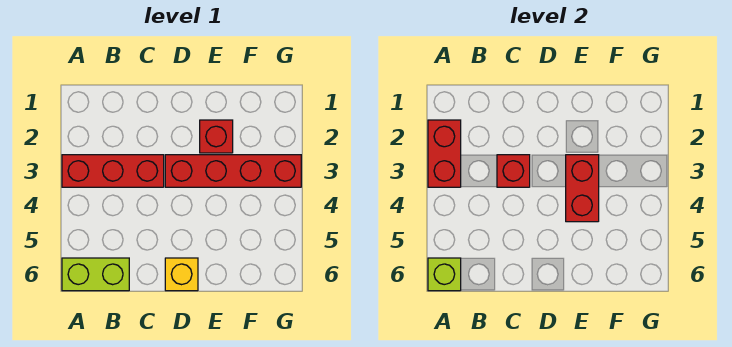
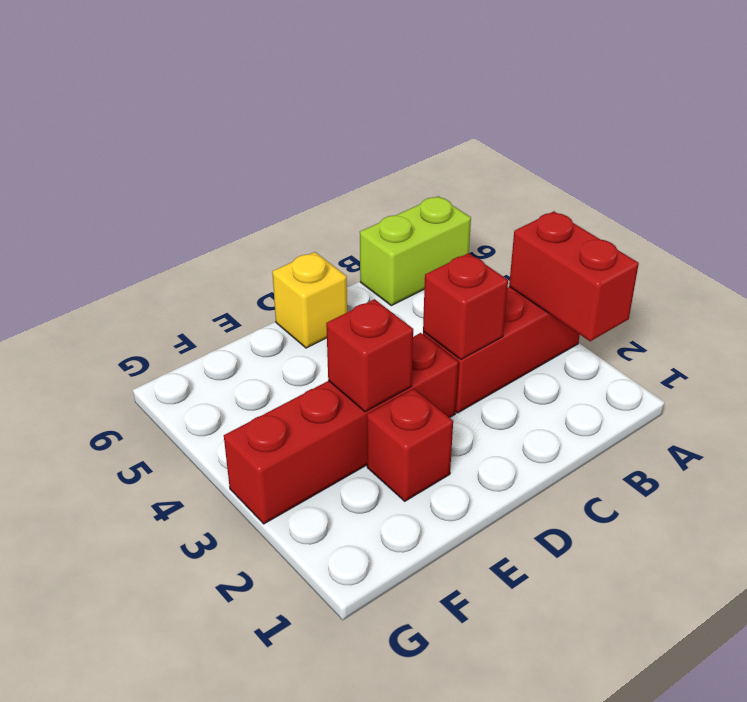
lime 1x1 brick [428,258,461,291] -> none
red 1x2 brick [566,155,599,222] -> red 1x1 brick [326,299,413,412]

